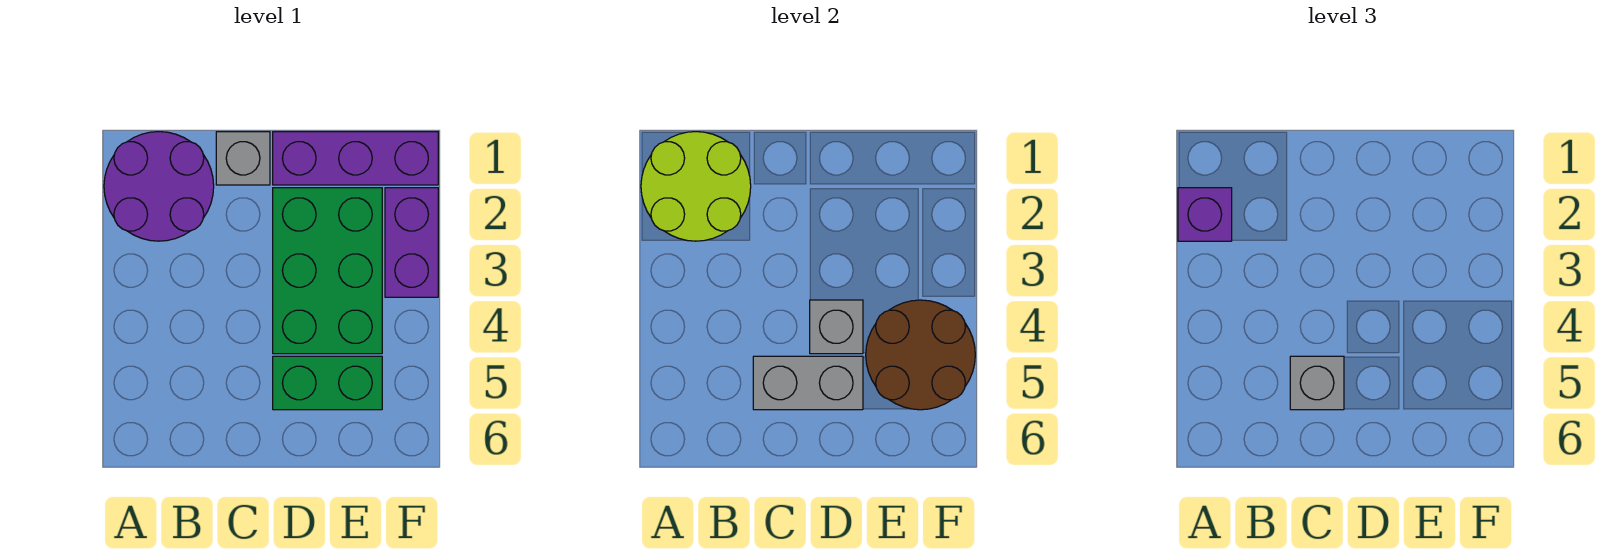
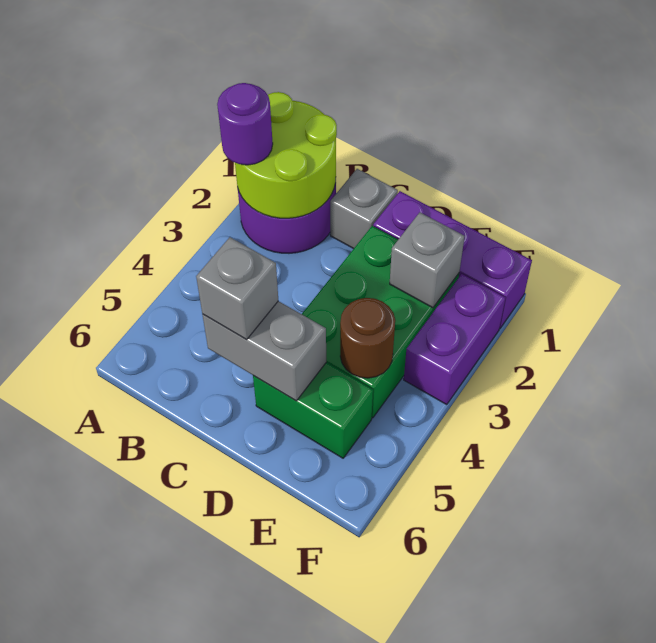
purple 1x1 brick [1178,188,1232,241] -> purple 1x1 round brick [217,83,273,165]
grey 1x1 brick [810,300,863,354] -> grey 1x1 brick moved to [390,213,465,308]
brown 2x2 round brick [866,300,975,410] -> brown 1x1 round brick [340,298,395,378]

